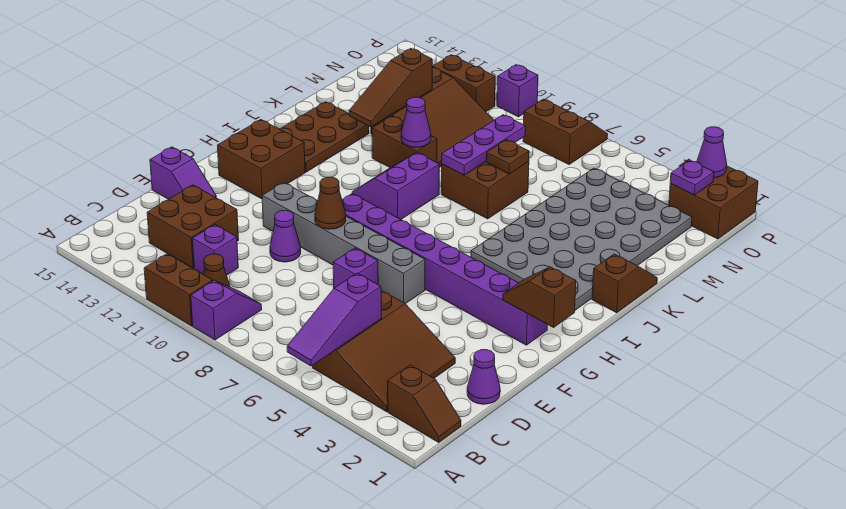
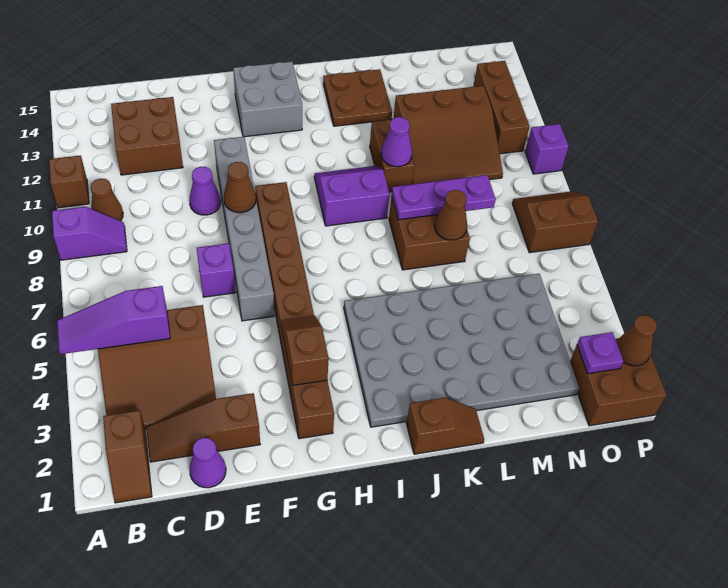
brown 1x2 brick [144,254,213,326] -> brown 1x1 brick [49,156,89,208]
purple 1x1 brick [192,225,238,275] -> none
purple 1x2 slope [150,147,216,199] -> none
brown 1x2 slope [503,267,576,327] -> brown 1x2 slope moved to [281,316,329,385]
purple 1x8 brick [342,194,547,345] -> brown 1x8 brick [255,182,334,439]
brown 2x2 brick [218,120,305,199] -> grey 2x2 brick [233,62,302,137]
brown 2x3 plate [280,102,369,172] -> brown 2x2 plate [323,69,392,126]
brown 1x3 slope [349,49,432,127] -> brown 1x3 slope moved to [146,393,260,462]
brown 1x1 plate [486,140,529,174] -> brown 1x1 cone [435,190,467,240]
brown 2x2 slope [523,99,608,164] -> brown 2x2 slope turned to [512,191,598,253]
brown 1x2 brick [432,55,495,112] -> brown 1x3 brick [473,61,530,154]
purple 1x1 cone [697,127,727,178] -> brown 1x1 cone [617,315,657,366]

